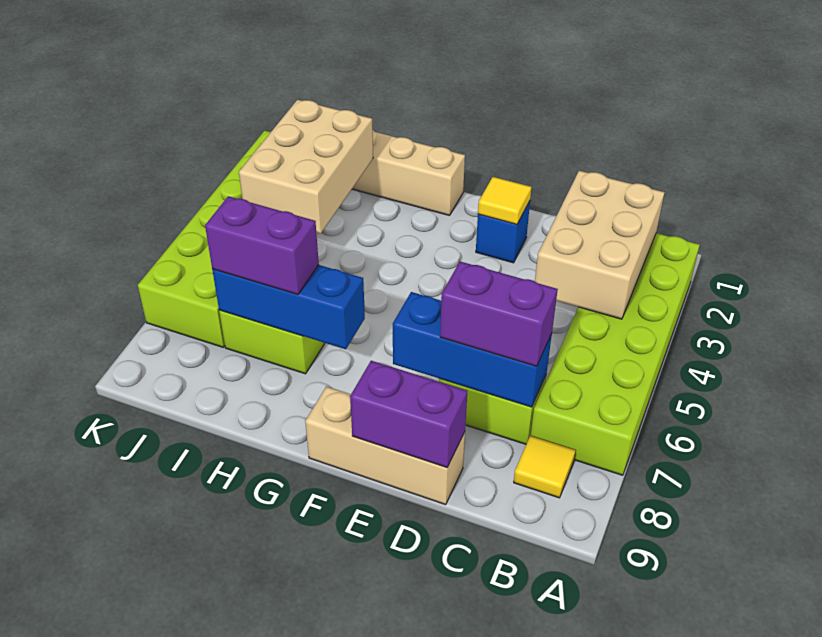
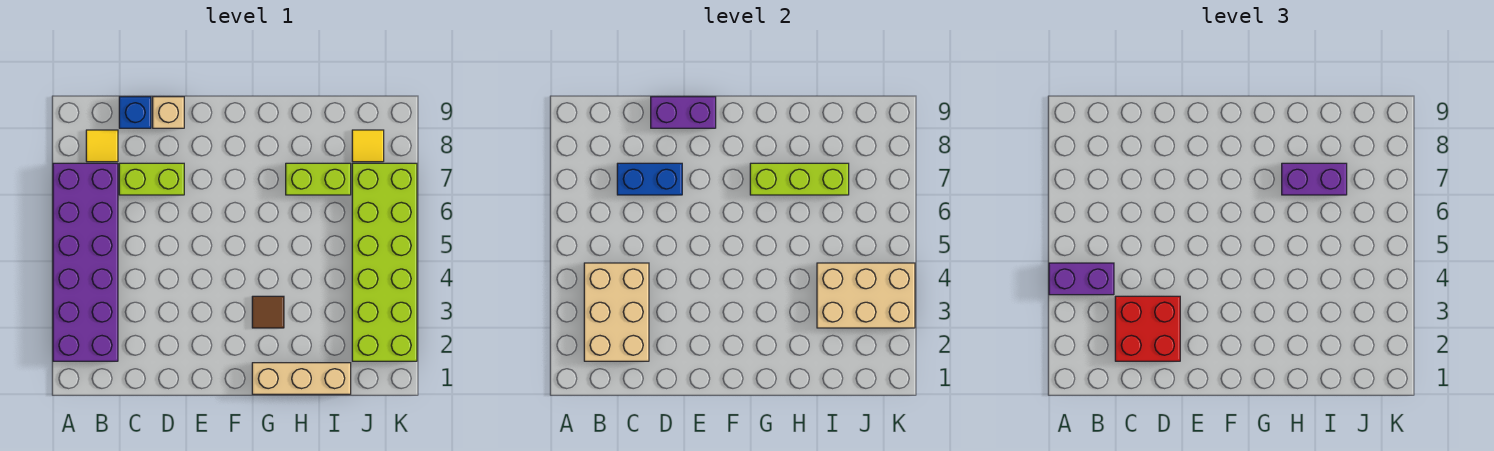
lime 2x6 brick [531,233,700,475] -> purple 2x6 brick [53,163,118,361]
none -> red 2x2 brick [1115,296,1180,361]
blue 1x3 brick [393,292,552,407] -> blue 1x2 brick [617,163,682,195]
purple 1x2 brick [440,262,558,366] -> purple 1x2 brick moved to [1049,263,1114,295]
tan 1x3 brick [305,387,465,505] -> tan 1x1 brick [153,97,184,128]
blue 1x1 brick [476,201,530,263] -> blue 1x1 brick moved to [119,97,151,128]
yellow 1x1 tile [478,177,531,224] -> yellow 1x1 tile moved to [352,130,384,162]
none -> brown 1x1 tile [252,296,284,328]
blue 1x3 brick [212,265,365,349] -> lime 1x3 brick [750,163,849,195]
tan 2x3 brick [239,100,373,234] -> tan 2x3 brick turned to [817,263,915,328]

